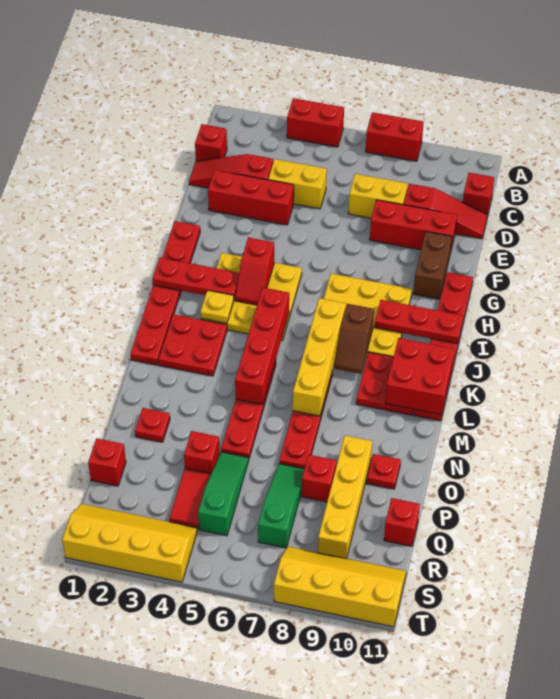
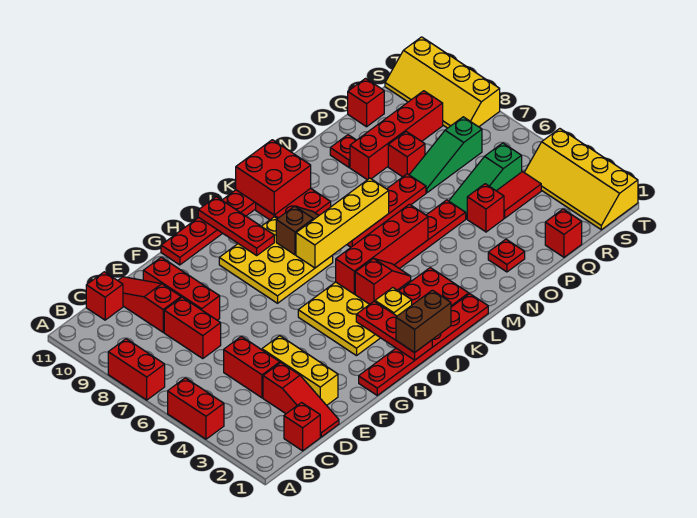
yellow 1x2 brick [268,159,327,209] -> red 1x2 brick [224,336,280,398]
yellow 1x2 brick [348,174,408,218] -> red 1x2 brick [164,297,221,359]
red 1x3 brick [208,170,294,225] -> yellow 1x3 brick [262,336,338,405]
brown 1x2 brick [413,232,452,299] -> brown 1x2 brick moved to [396,290,451,352]
red 1x2 slope [235,237,274,305] -> red 1x2 slope moved to [355,258,411,304]
yellow 1x4 brick [318,436,372,558] -> red 1x4 brick [350,91,443,180]

